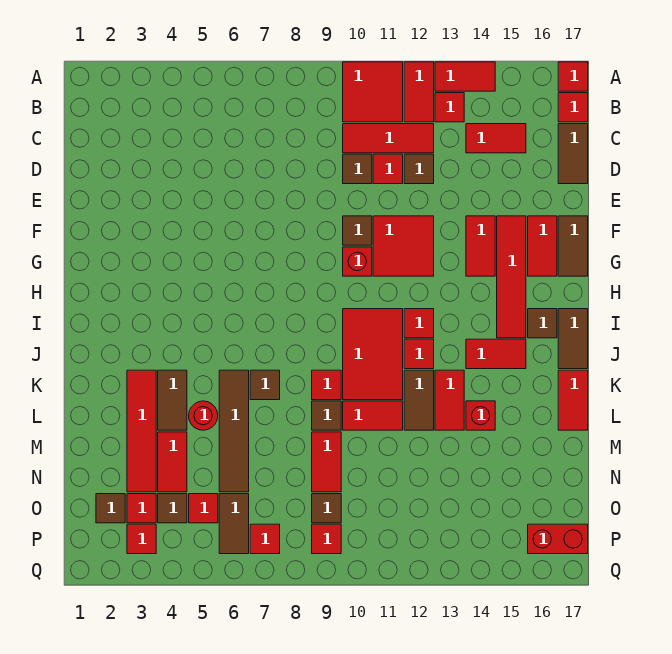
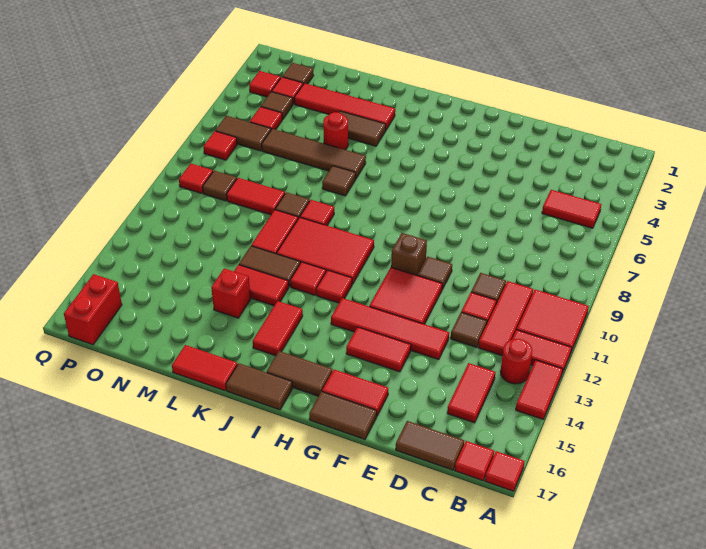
red 1x1 tile [435,93,464,122] -> red 1x1 round brick [500,339,532,384]
red 1x4 tile [497,216,526,338] -> red 1x4 tile moved to [331,298,449,359]
red 1x1 brick [343,247,372,276] -> brown 1x1 brick [391,233,427,275]
brown 1x1 tile [528,309,557,338] -> brown 1x2 tile [267,351,332,396]
red 1x2 tile [158,432,187,492] -> red 1x2 tile moved to [542,190,601,228]

